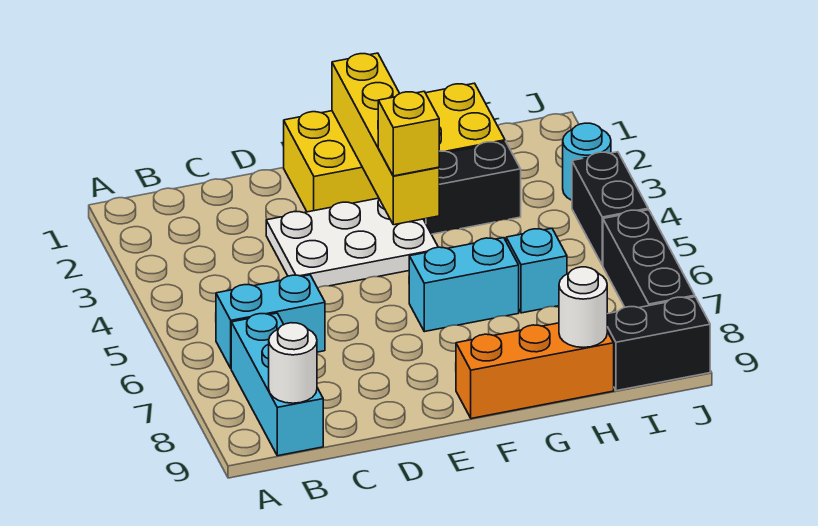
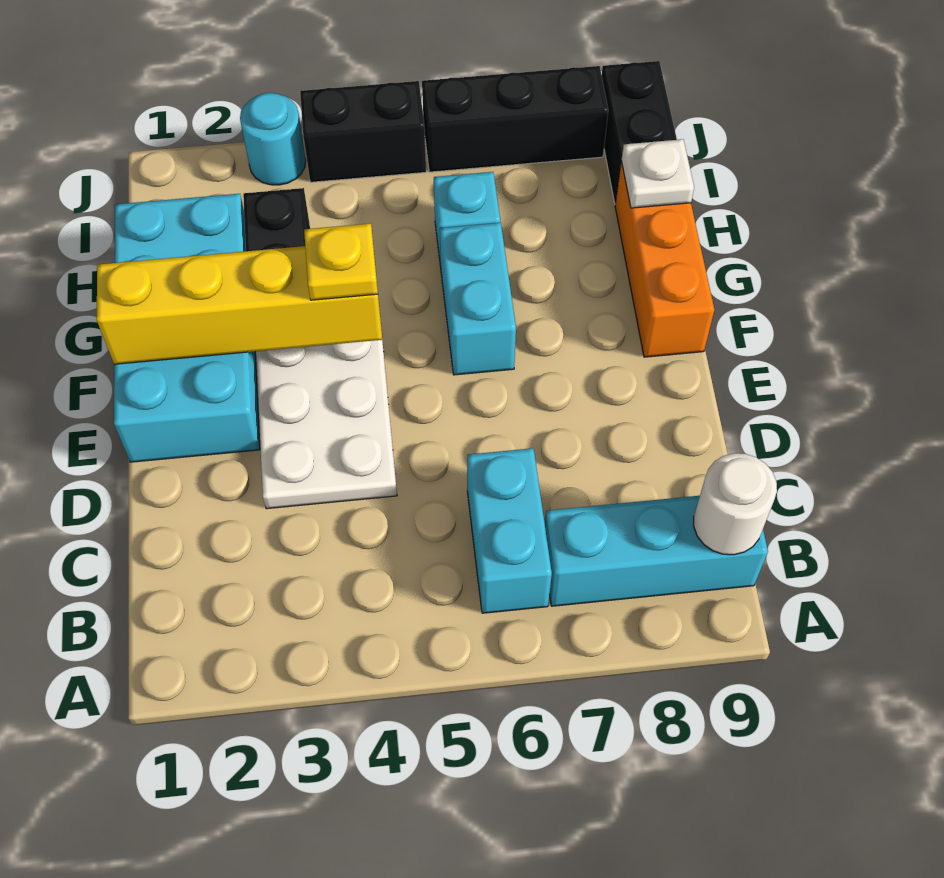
yellow 2x4 brick [284,83,505,212] -> cyan 2x4 brick [114,194,260,462]
yellow 1x1 brick [378,91,439,176] -> yellow 1x1 plate [304,224,378,300]
white 1x1 round brick [559,267,607,347] -> white 1x1 plate [621,139,694,208]

